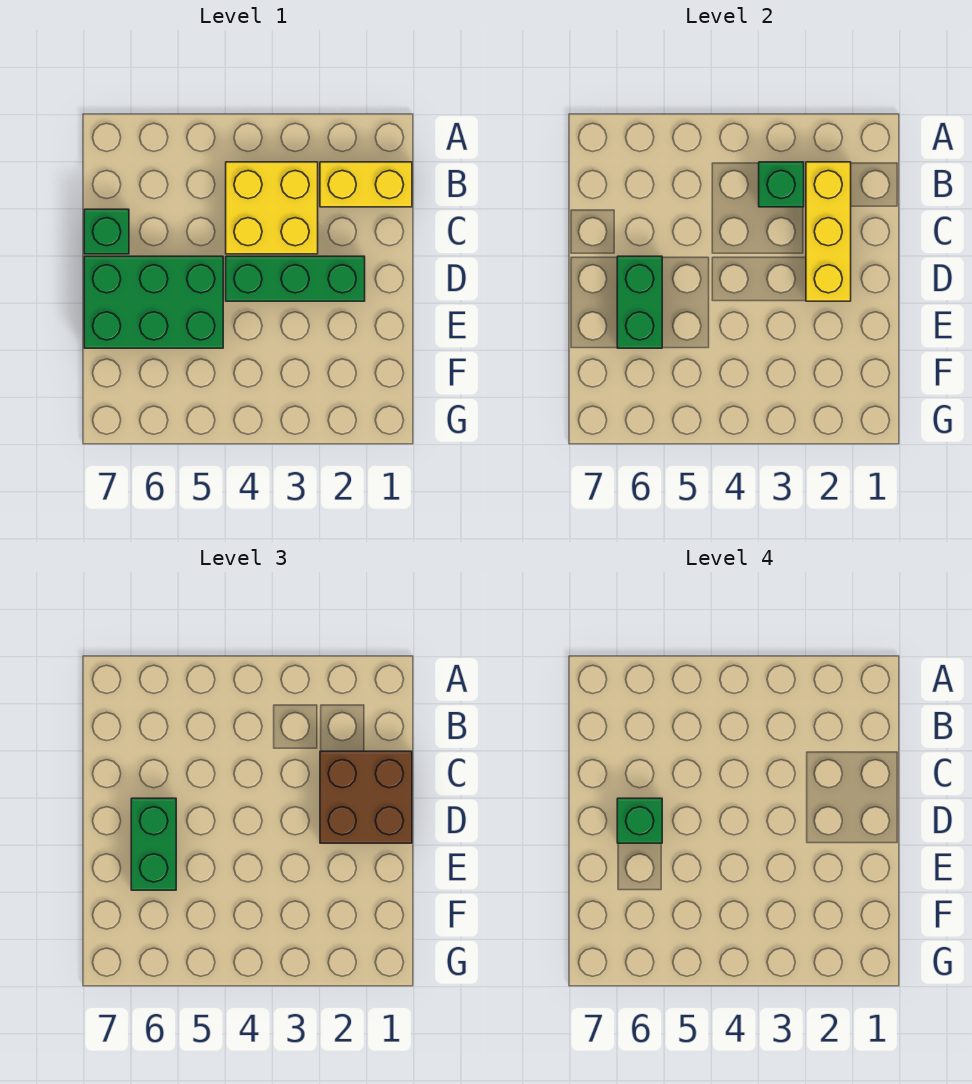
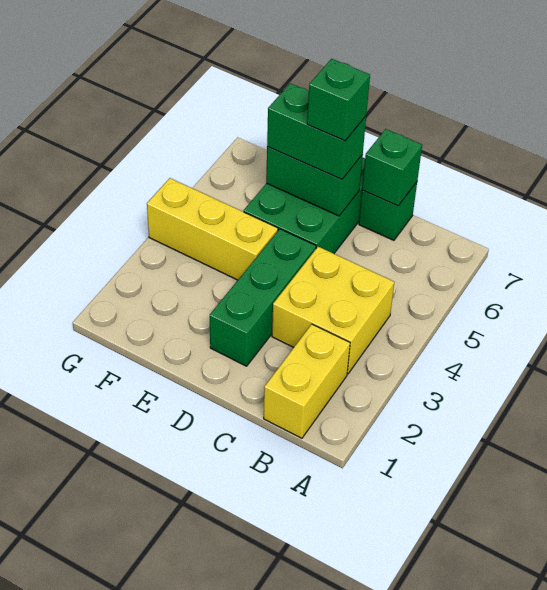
yellow 1x3 brick [806,162,851,301] -> yellow 1x3 brick moved to [147,178,278,280]
green 1x1 brick [759,162,804,207] -> green 1x1 brick moved to [362,129,422,206]
brown 2x2 brick [320,751,412,843] -> none

